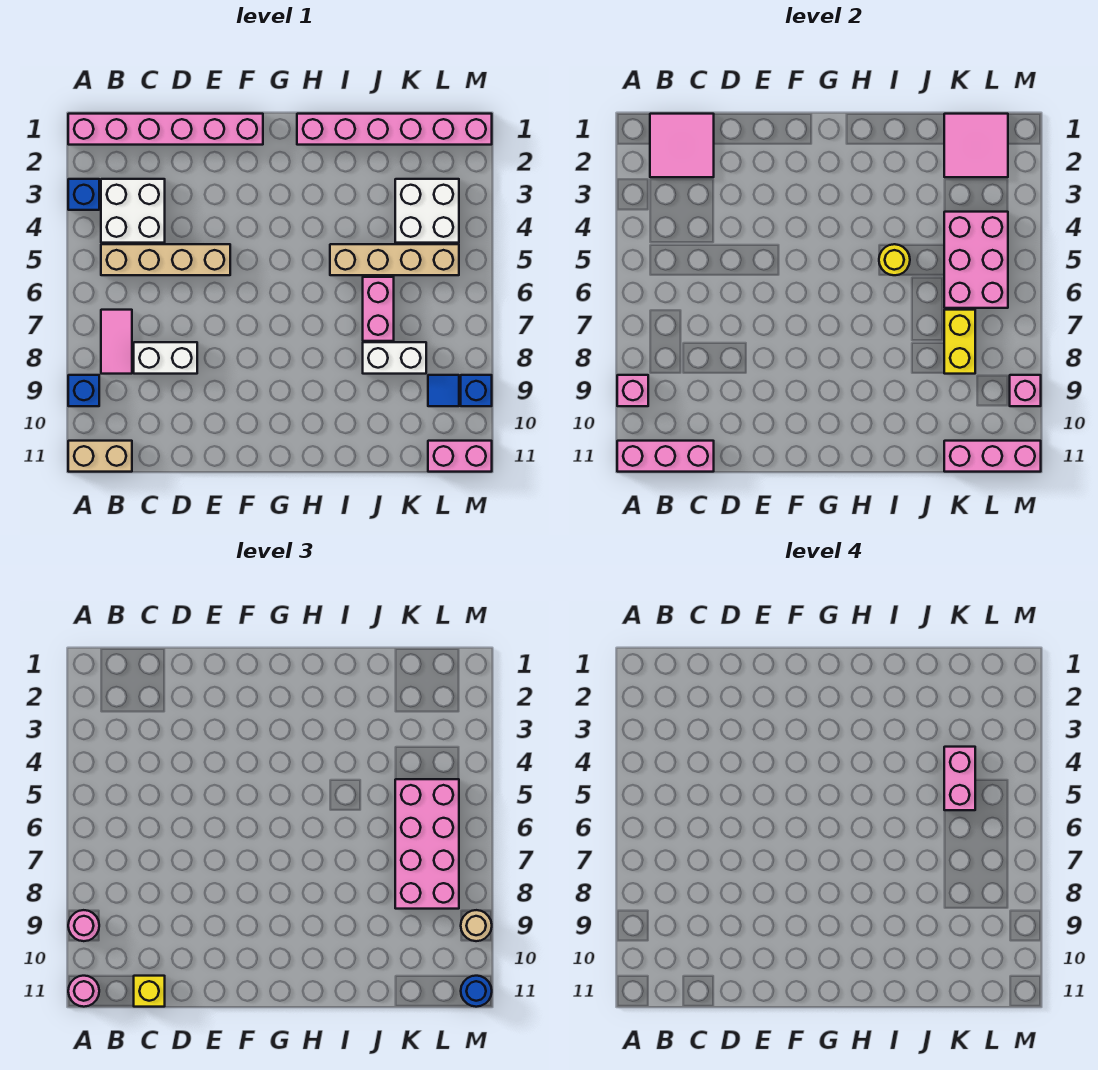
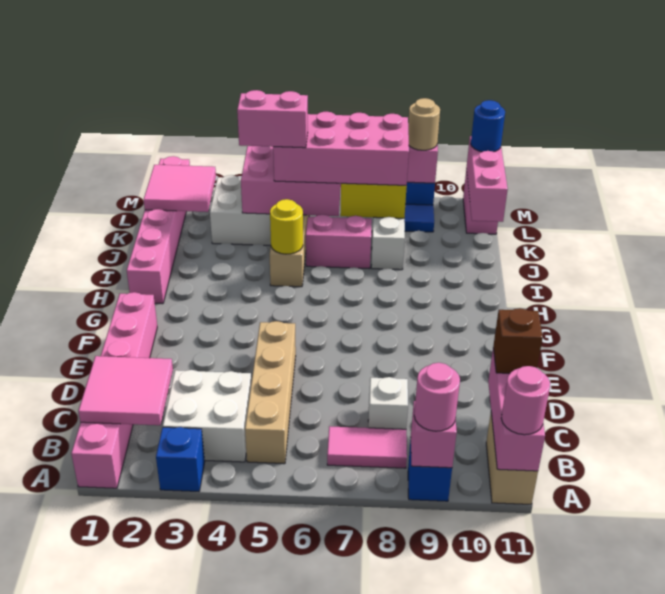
white 1x2 brick [134,342,197,374] -> white 1x1 brick [368,377,408,429]
yellow 1x1 brick [134,976,165,1007] -> brown 1x1 brick [493,308,543,373]

